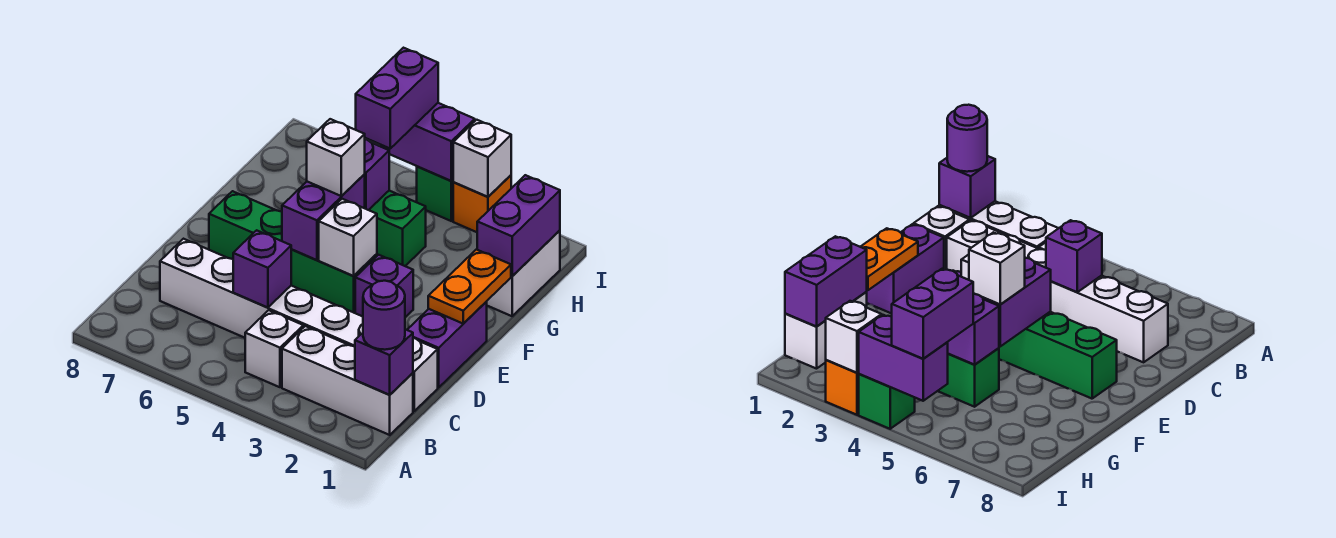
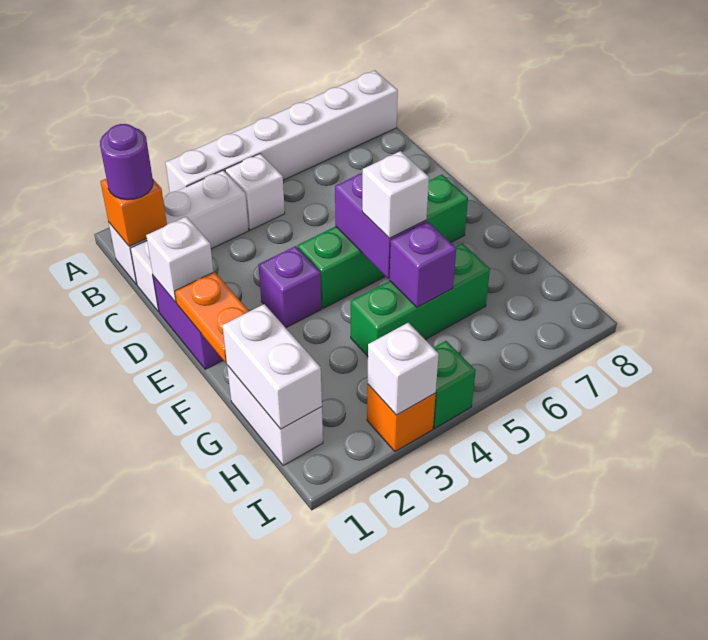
purple 1x1 brick [355,329,413,395] -> orange 1x1 brick [100,179,167,246]
white 1x6 brick [160,239,363,346] -> white 1x6 brick moved to [166,71,398,193]
purple 1x1 brick [233,230,292,308] -> none
white 1x1 brick [319,199,377,276] -> white 1x1 brick moved to [146,217,214,302]
purple 1x2 brick [477,175,560,276] -> white 1x2 brick [222,304,322,429]
green 1x2 brick [369,191,426,266] -> green 1x3 brick [351,243,490,356]
purple 1x2 brick [356,48,438,148] -> none
purple 1x2 brick [380,103,475,181] -> none

